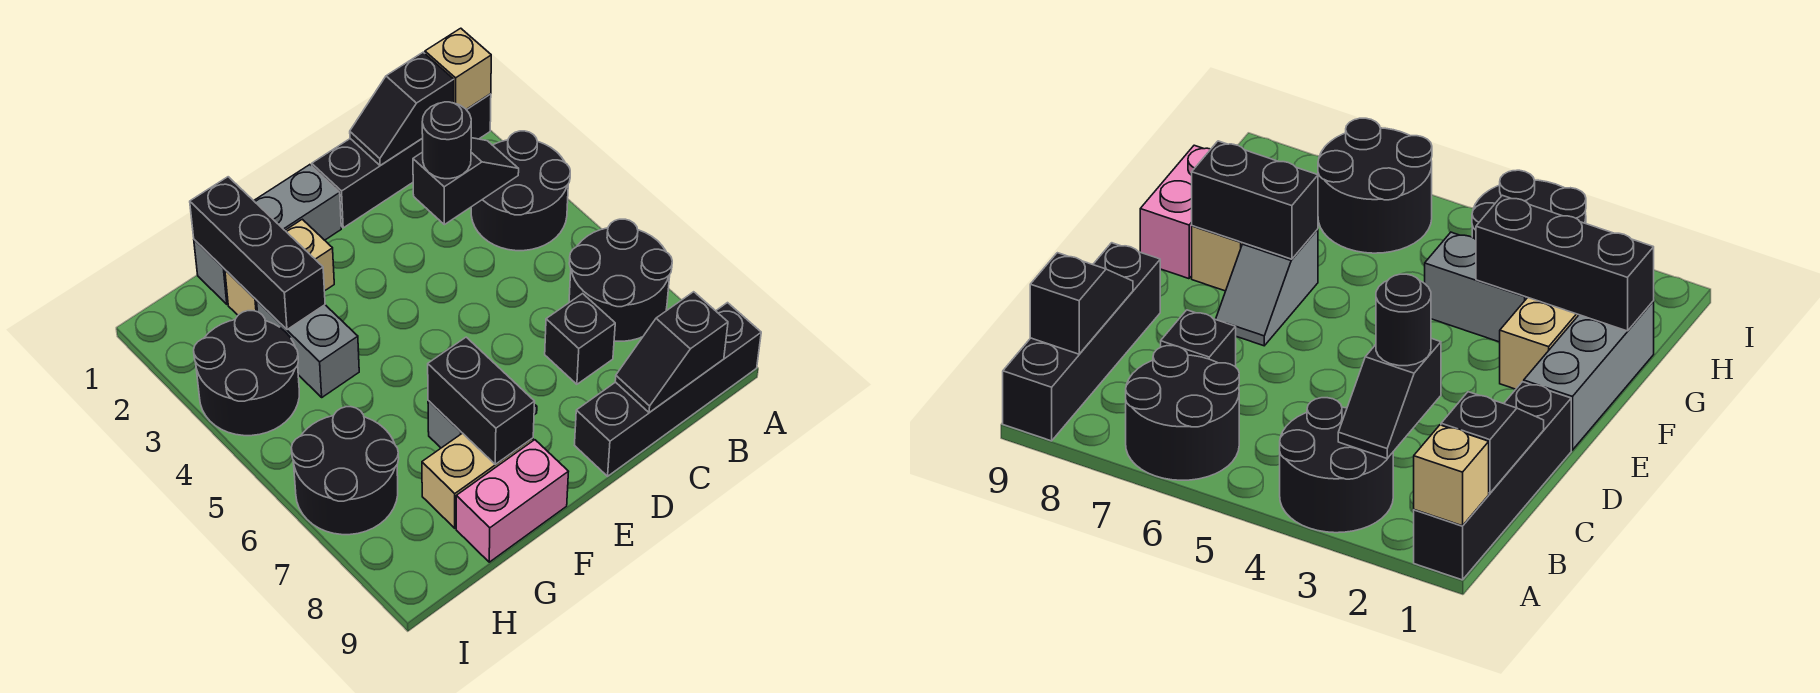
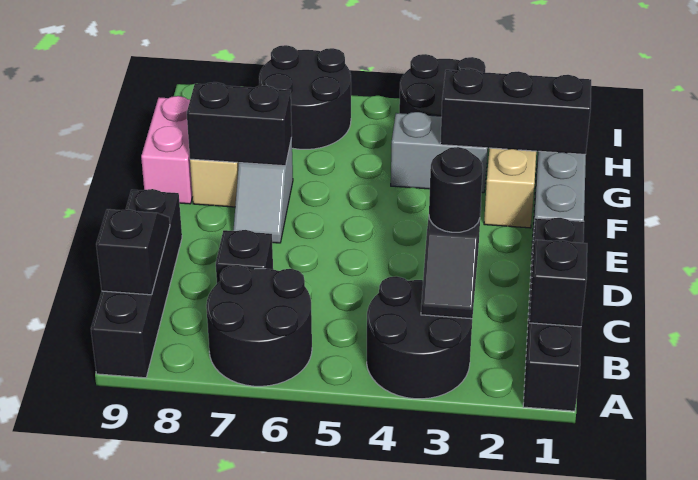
tan 1x1 brick [425,28,491,110] -> none

